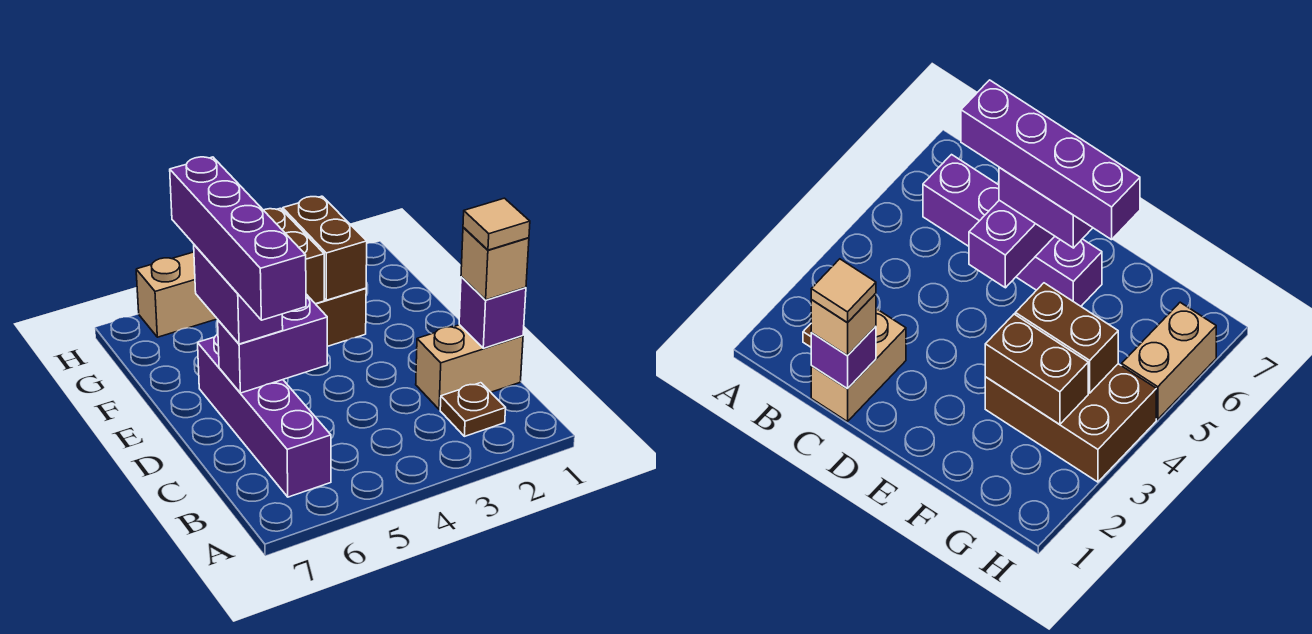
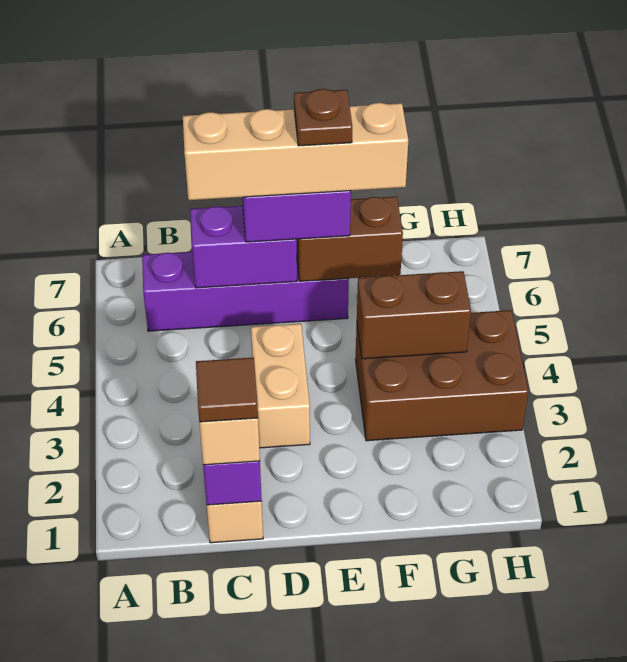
brown 1x1 plate [440,383,506,436] -> brown 1x1 plate moved to [294,89,352,146]
tan 1x1 tile [463,198,530,250] -> brown 1x1 tile [196,357,258,422]
purple 1x4 brick [170,157,306,320] -> tan 1x4 brick [183,103,408,200]
purple 1x2 brick [218,294,327,393] -> purple 1x2 brick turned to [190,206,297,288]
brown 1x2 brick [283,196,367,300] -> brown 1x2 brick moved to [297,197,403,281]
tan 1x2 brick [136,252,217,337] -> tan 1x2 brick moved to [251,324,310,448]

